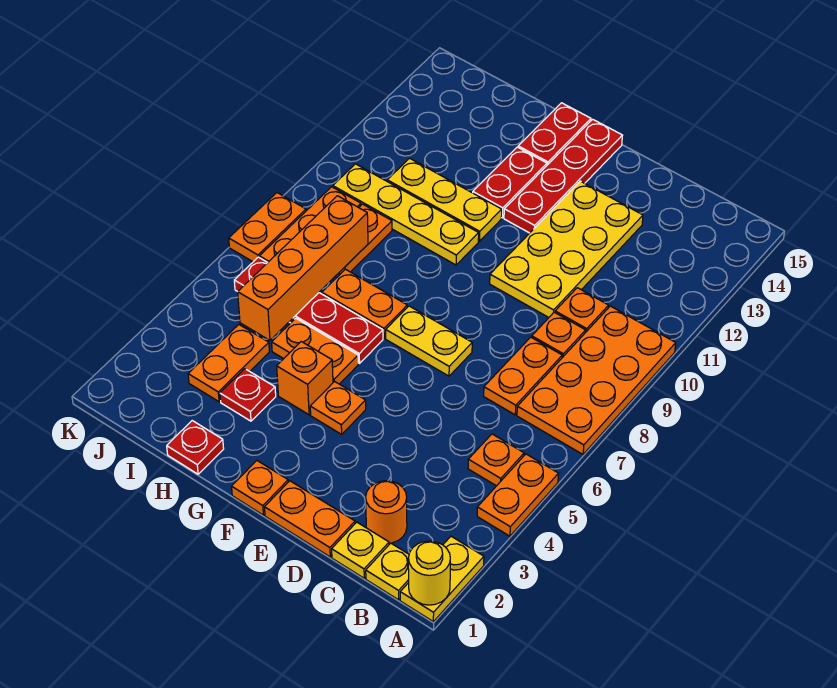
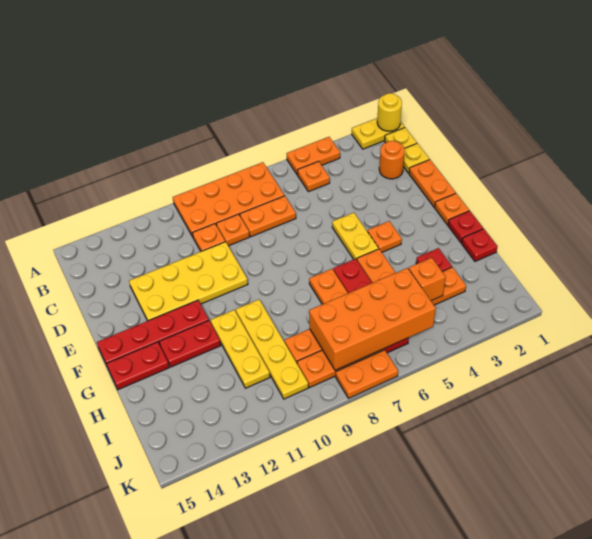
yellow 1x2 plate [386,306,472,376] -> yellow 1x2 plate moved to [332,213,379,260]
none -> red 1x1 plate [448,211,483,243]
orange 1x1 brick [277,342,333,415] -> orange 1x1 brick moved to [409,258,445,301]
orange 1x4 brick [238,196,368,340] -> orange 2x4 brick [309,268,436,370]

